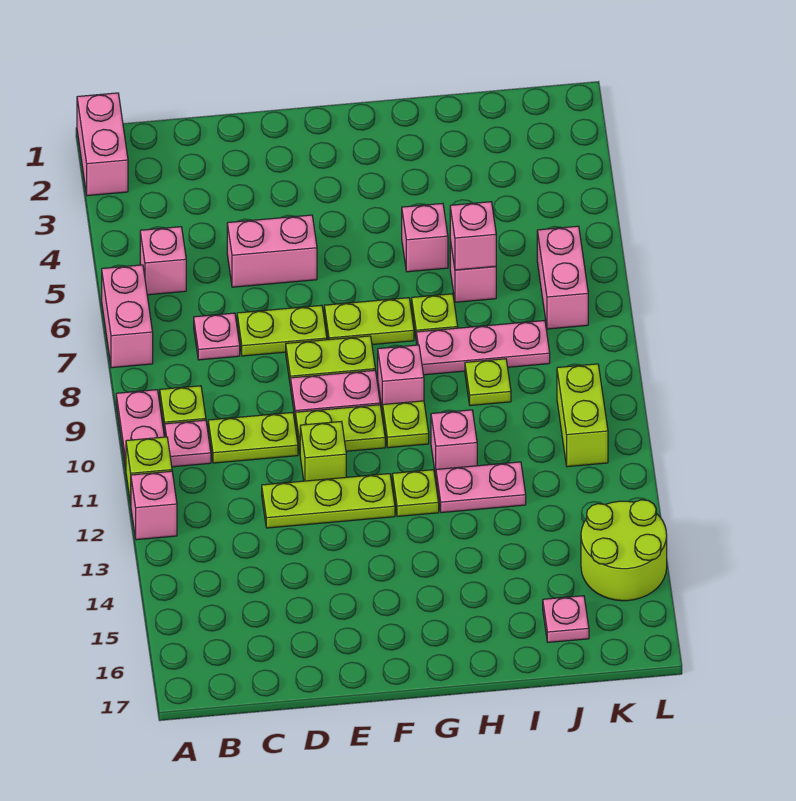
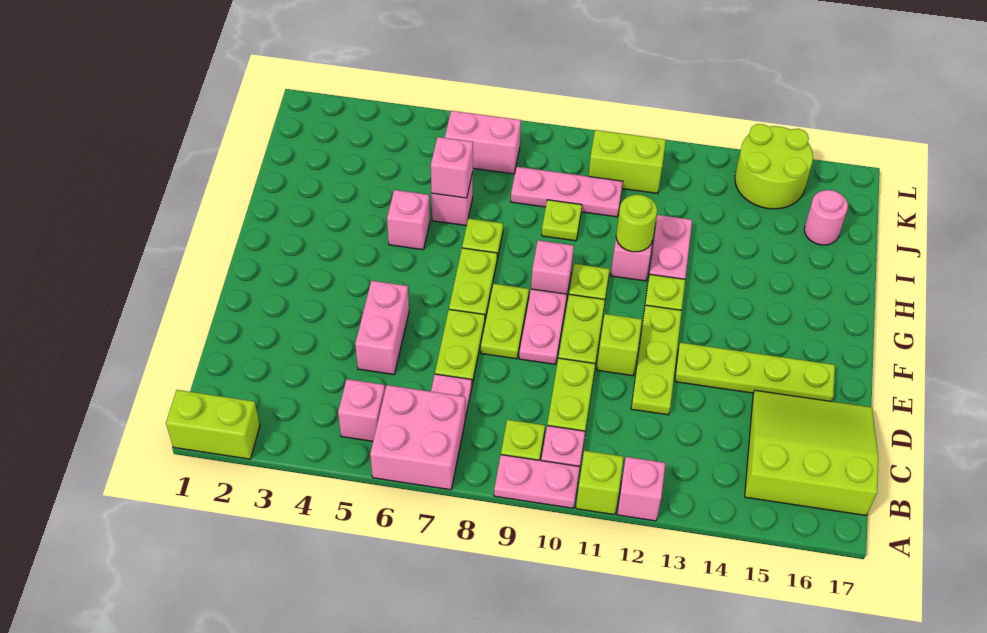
pink 1x2 brick [77,93,128,196] -> lime 1x2 brick [166,390,260,459]
pink 1x2 brick [102,265,153,368] -> pink 2x2 brick [370,385,465,490]
none -> lime 3x3 slope [745,390,878,516]
none -> lime 1x4 plate [675,343,835,401]
pink 1x3 plate [416,321,550,375] -> pink 1x3 plate turned to [511,167,623,217]
none -> lime 1x1 round brick [616,195,657,252]
pink 1x1 plate [543,596,589,642] -> pink 1x1 round brick [804,190,848,245]

